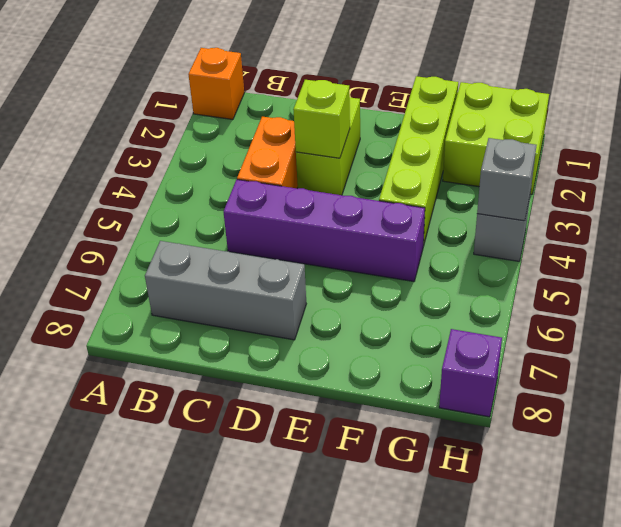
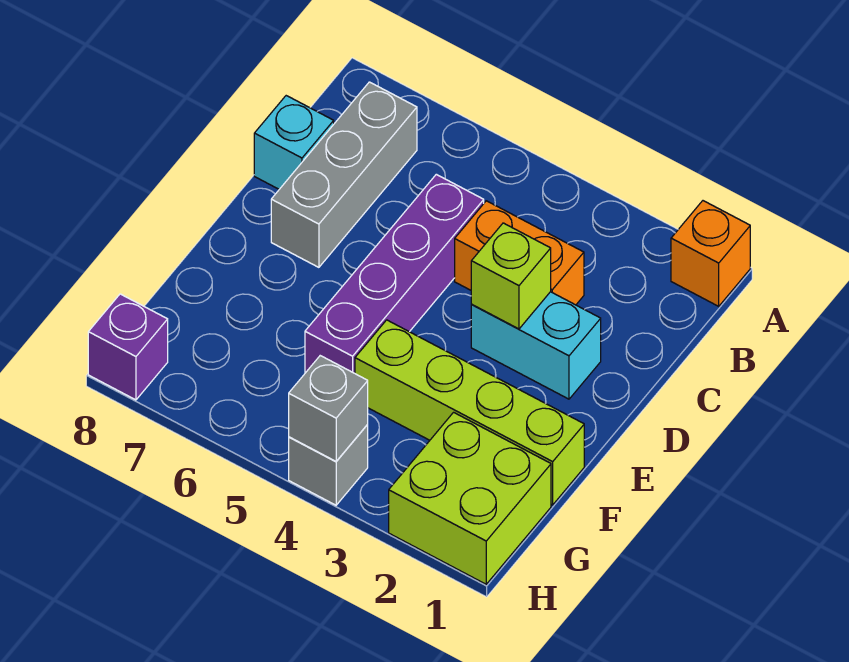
none -> cyan 1x1 brick [254,96,334,189]
lime 1x2 brick [296,98,360,195] -> cyan 1x2 brick [471,292,601,399]

